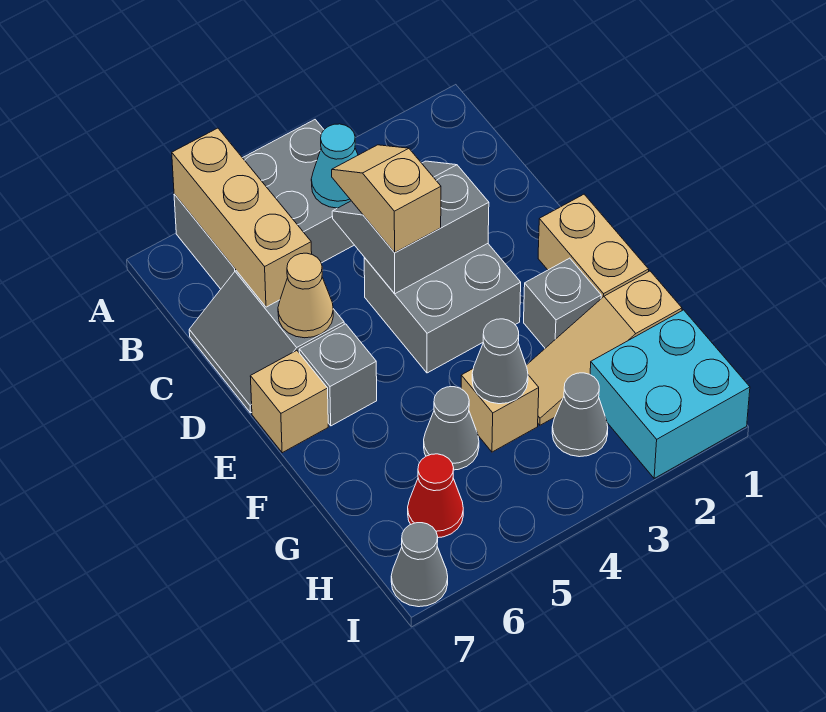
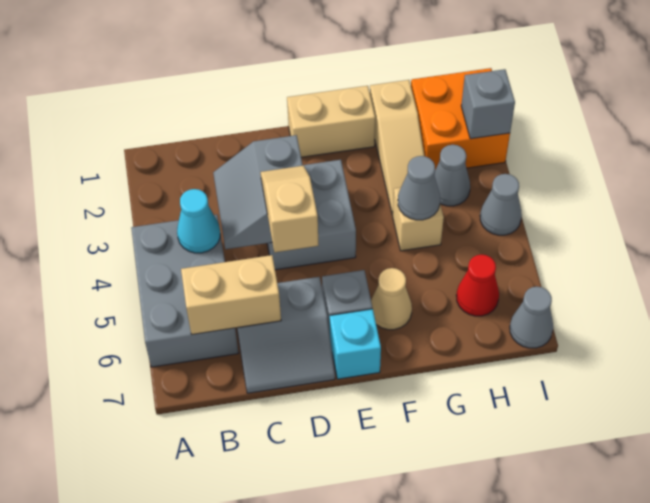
tan 1x3 brick [172,128,312,307] -> tan 1x2 brick [181,255,281,335]
tan 1x2 slope [332,145,441,253] -> tan 1x2 slope turned to [261,166,319,252]
tan 1x1 cone [278,253,333,338] -> tan 1x1 cone moved to [371,268,412,330]
tan 1x1 brick [250,351,328,453] -> cyan 1x1 brick [330,309,381,379]
grey 1x1 brick [524,258,601,348] -> grey 1x1 brick moved to [461,69,515,139]
grey 1x1 cone [424,387,479,470] -> grey 1x1 cone moved to [480,174,522,235]
cyan 2x2 brick [590,310,750,478] -> orange 2x2 brick [411,68,510,170]

